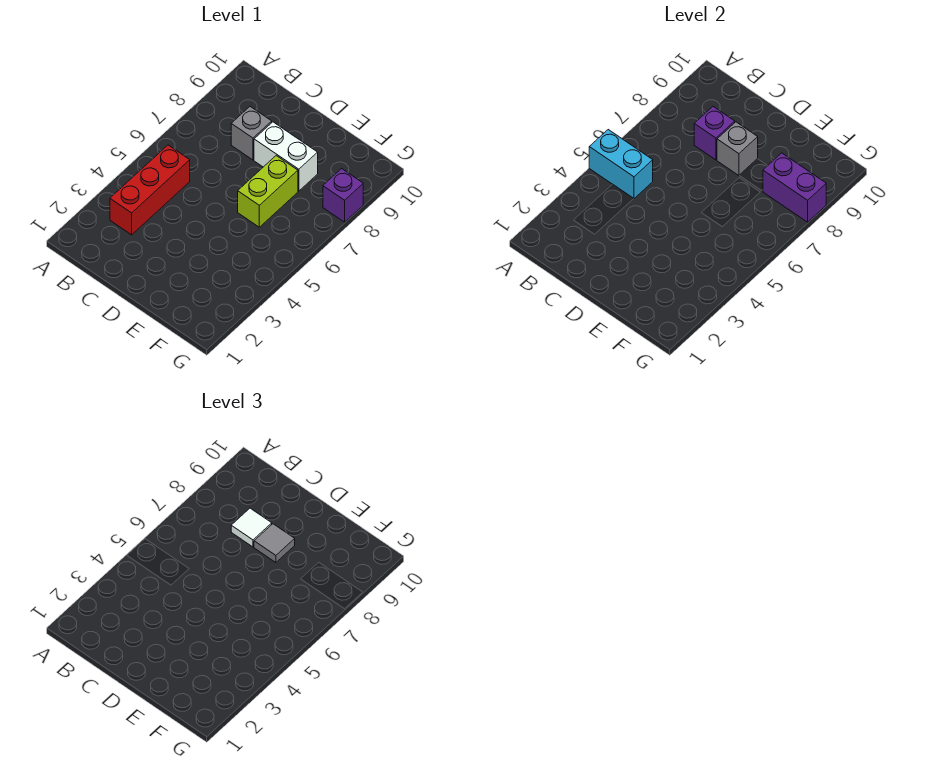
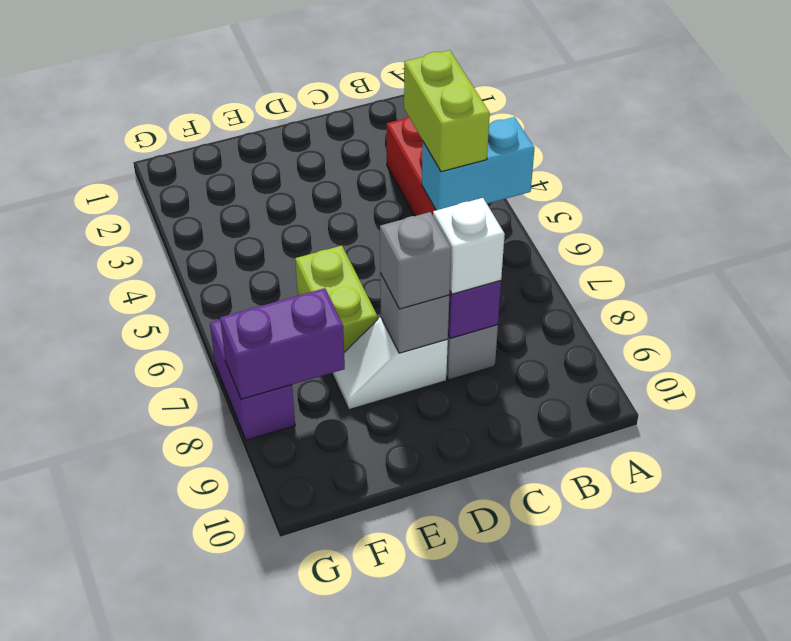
none -> lime 1x2 brick [404,50,490,172]
white 1x1 tile [231,508,272,547] -> white 1x1 brick [433,198,505,294]
white 1x2 brick [254,122,318,191] -> white 1x2 slope [332,317,448,410]
grey 1x1 tile [254,524,295,562] -> grey 1x1 brick [380,212,451,309]
purple 1x1 brick [323,169,363,222] -> purple 1x2 brick [210,320,295,440]

